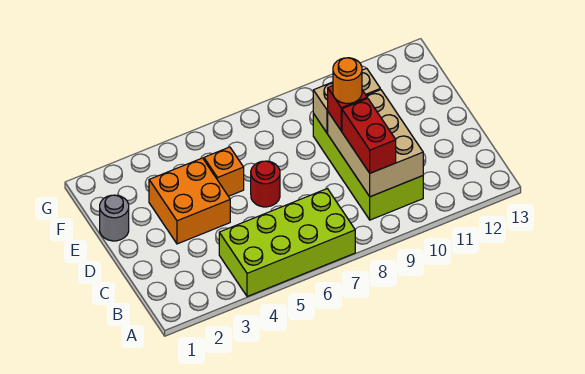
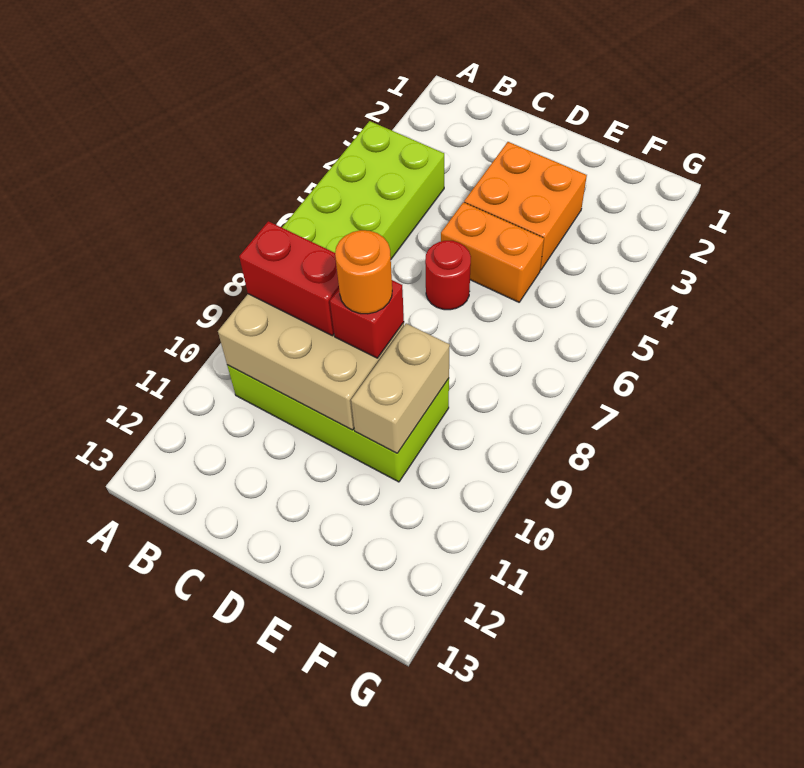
grey 1x1 round brick [100,195,129,241] -> none
orange 1x1 brick [204,147,244,196] -> orange 1x2 brick [441,202,544,302]

